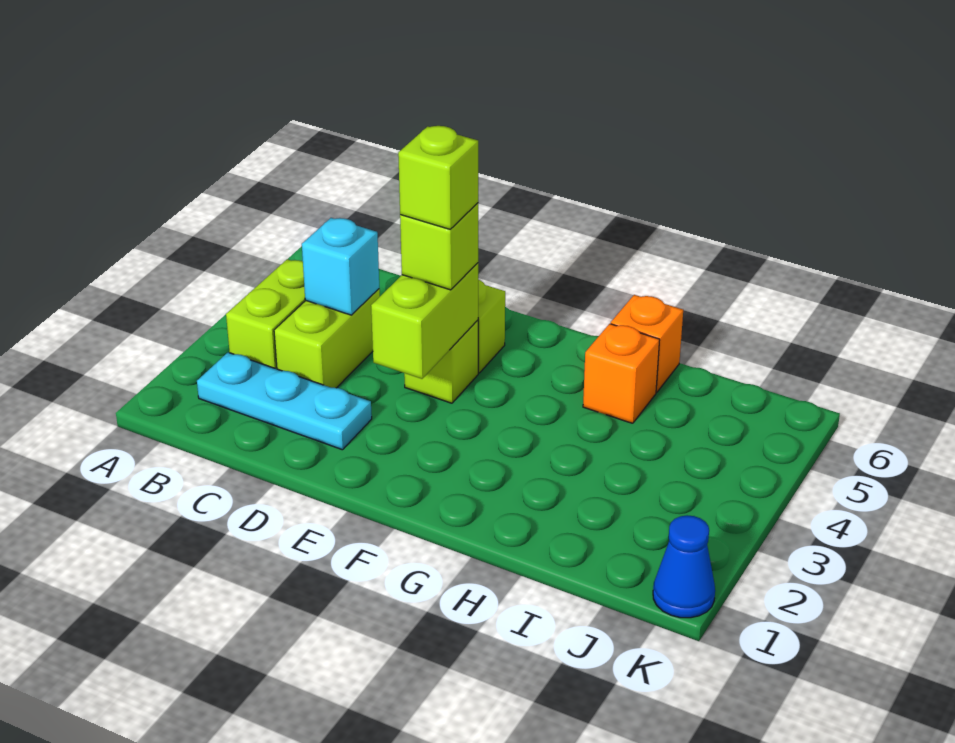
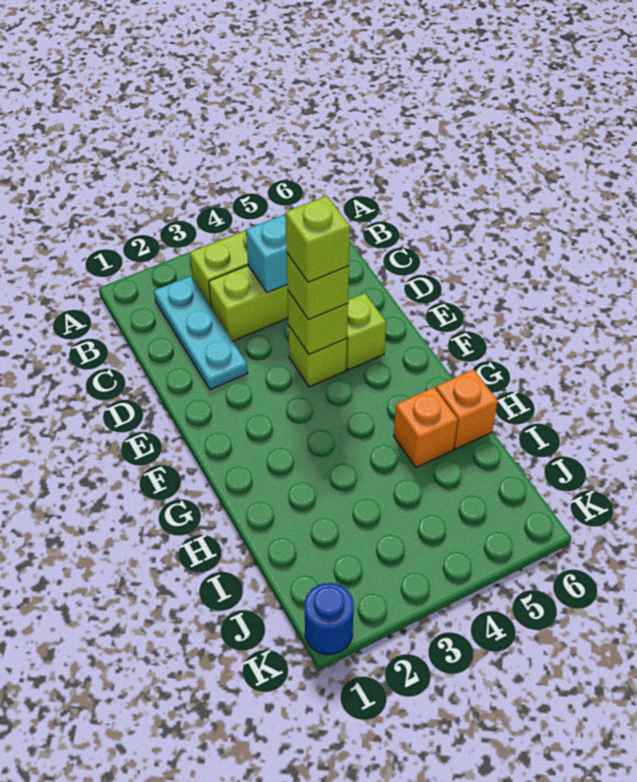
lime 1x2 brick [371,263,478,379] -> lime 1x1 brick [288,291,348,354]
blue 1x1 cone [653,515,715,618] -> blue 1x1 round brick [304,583,354,655]

